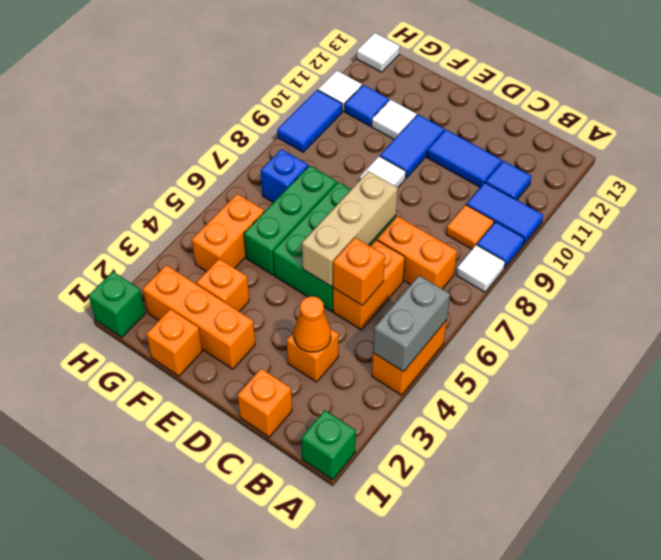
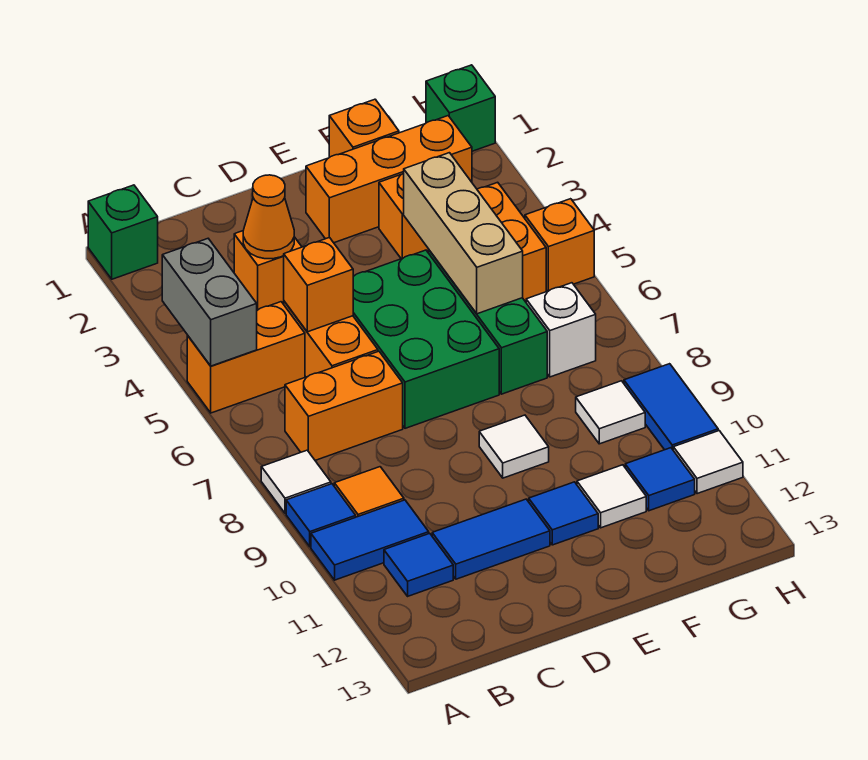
orange 1x2 brick [372,320,447,395] -> orange 1x2 brick turned to [187,302,305,413]
orange 1x1 brick [237,369,292,437] -> orange 1x1 brick moved to [525,199,594,291]
tan 1x3 brick [302,171,398,287] -> tan 1x3 brick moved to [404,153,523,314]
blue 1x2 tile [380,115,445,178] -> blue 1x1 tile [529,482,598,545]
blue 1x1 brick [261,149,308,203] -> white 1x1 brick [526,283,596,377]
white 1x1 tile [357,33,400,72] -> white 1x1 tile moved to [576,381,645,444]

